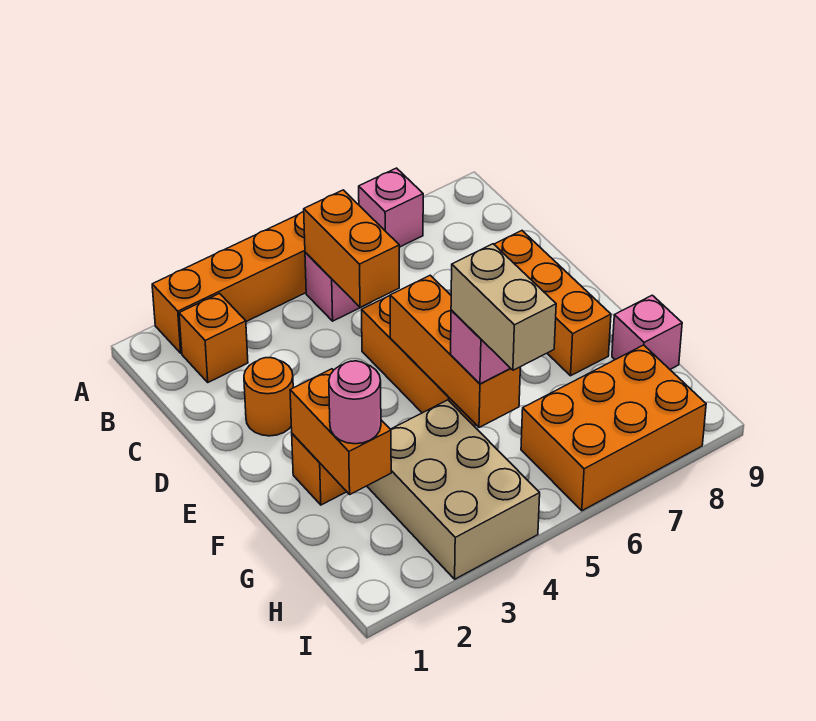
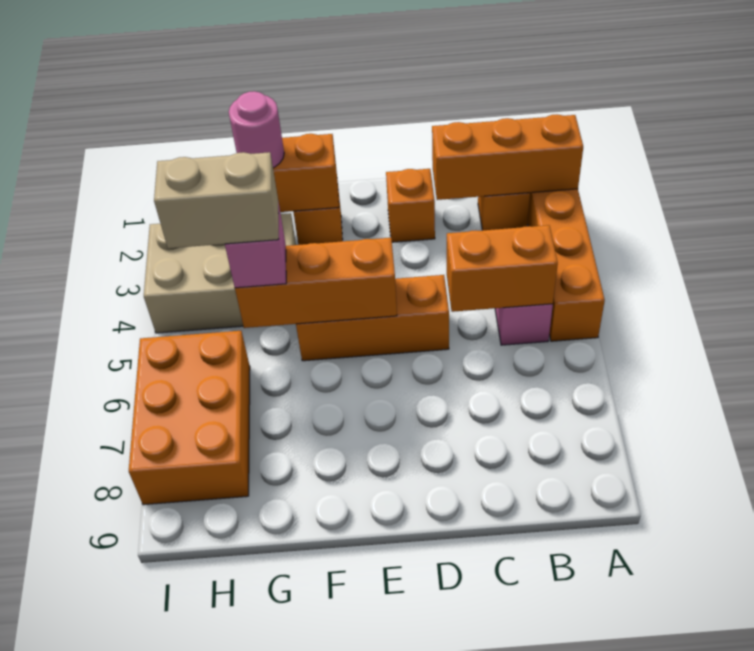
pink 1x1 brick [359,168,423,247] -> none
orange 1x1 round brick [244,358,293,436] -> orange 1x1 brick [386,169,435,242]
orange 1x3 brick [494,231,611,376] -> orange 1x3 brick moved to [432,115,583,200]
pink 1x1 brick [612,295,682,369] -> none

